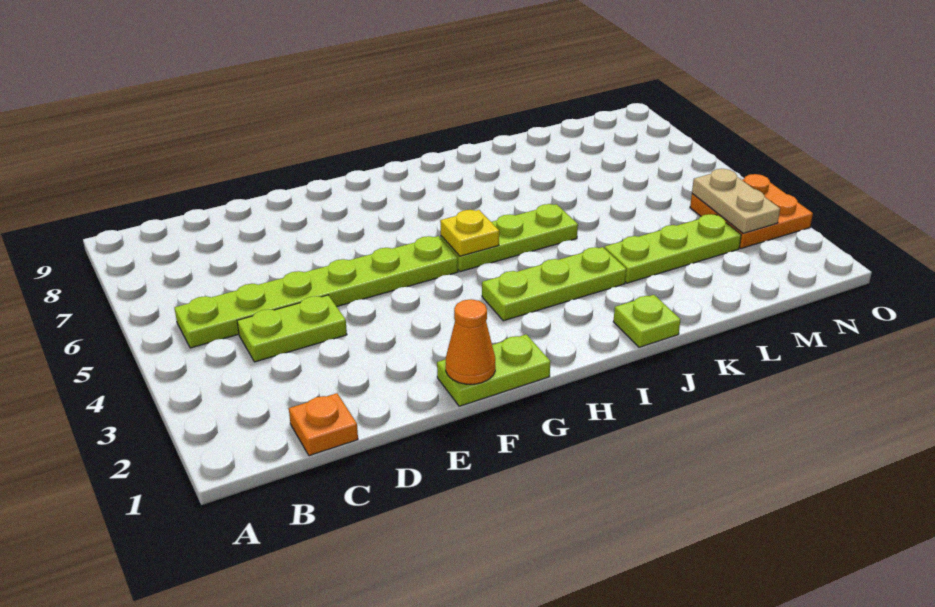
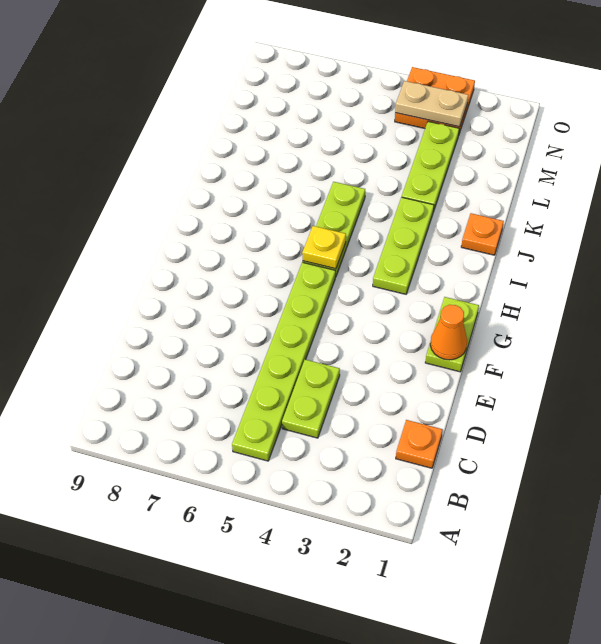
lime 1x1 plate [613,295,681,347] -> orange 1x1 plate [461,213,504,255]

